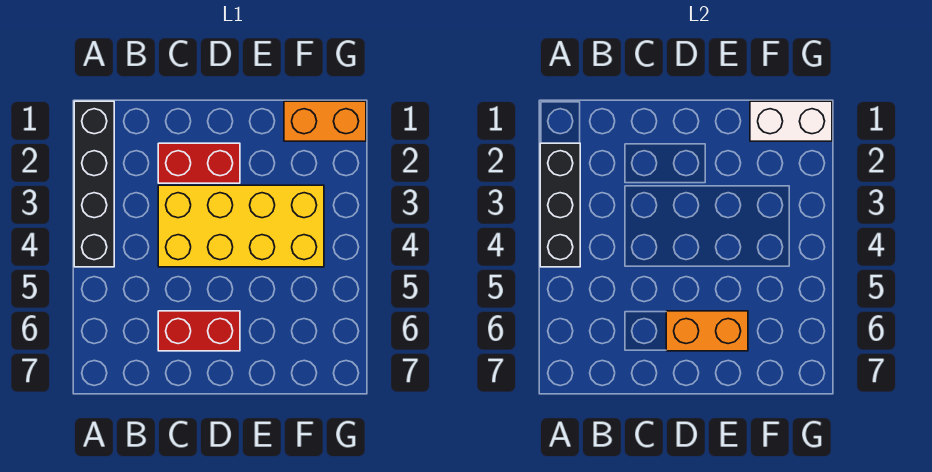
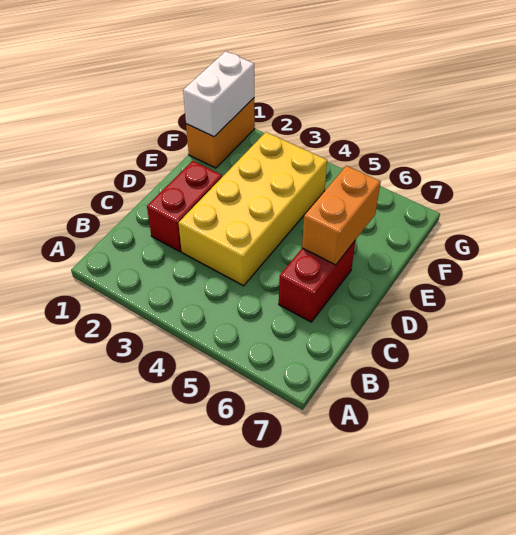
black 1x4 brick [74,101,114,267] -> none
black 1x3 brick [540,143,580,267] -> none

